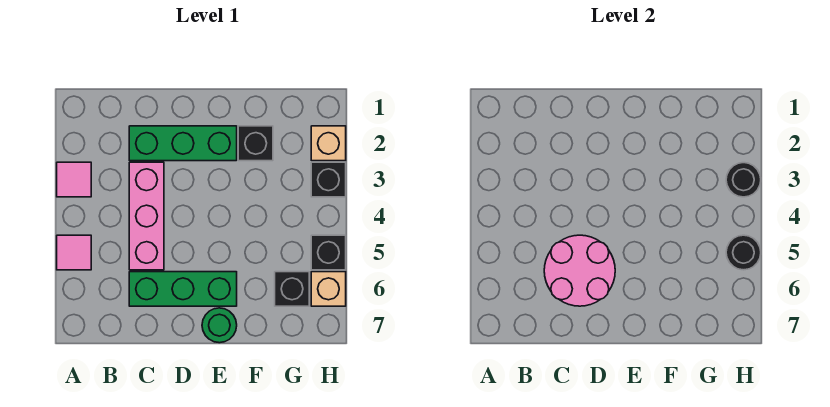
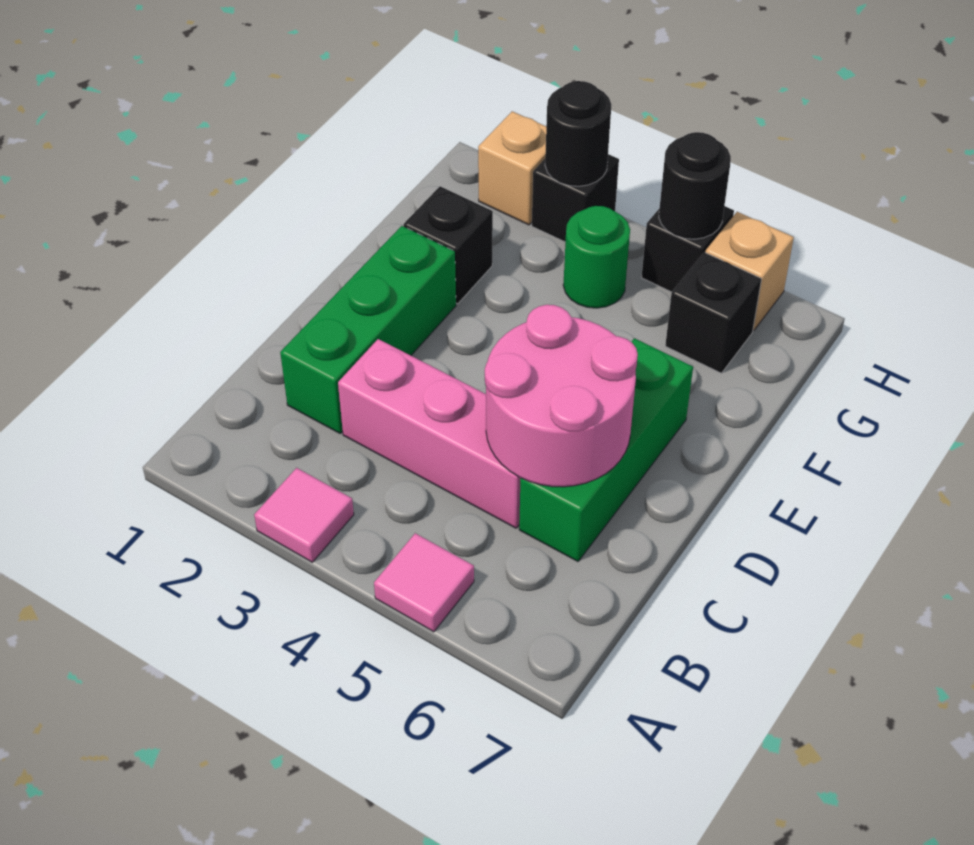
green 1x1 round brick [202,308,237,343] -> green 1x1 round brick moved to [563,206,630,308]

